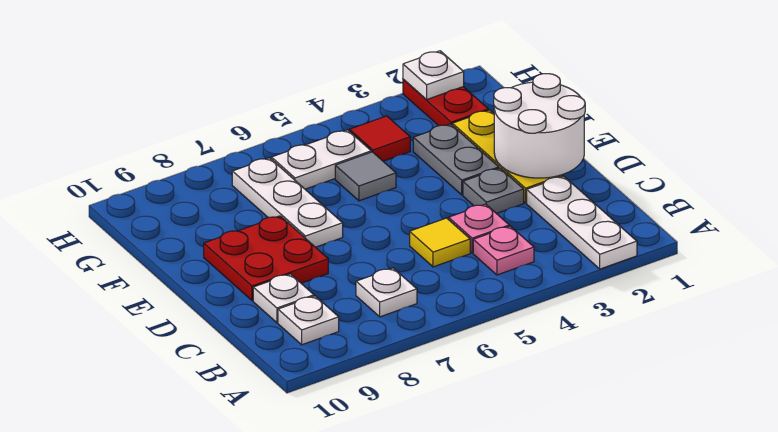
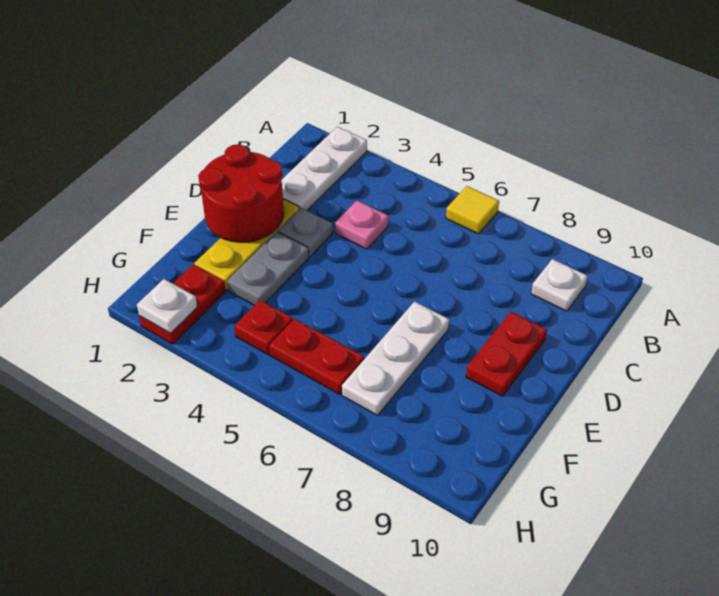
pink 1x1 plate [473,226,534,275] -> none
white 1x1 plate [356,268,417,317] -> none
yellow 1x1 tile [410,218,470,267] -> yellow 1x1 tile moved to [446,186,499,234]
white 1x1 plate [253,274,314,323] -> none
white 2x2 round brick [494,74,585,178] -> red 2x2 round brick [198,144,284,242]
red 2x2 plate [204,216,328,301] -> red 1x2 plate [466,312,547,396]
grey 1x1 tile [335,152,396,201] -> none
red 1x1 tile [350,116,410,161] -> red 1x1 plate [234,300,293,355]
white 1x2 plate [271,130,371,189] -> red 1x2 plate [269,319,364,394]

